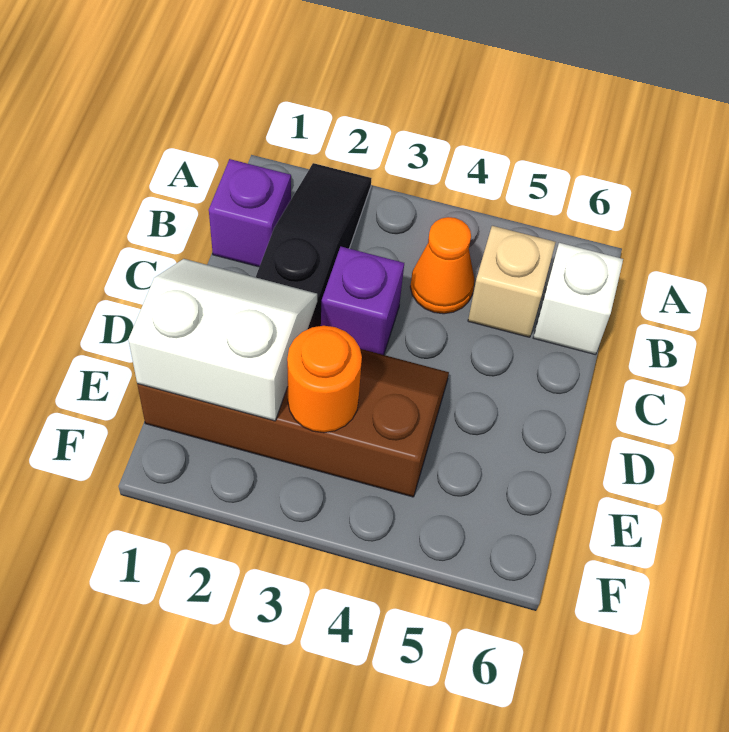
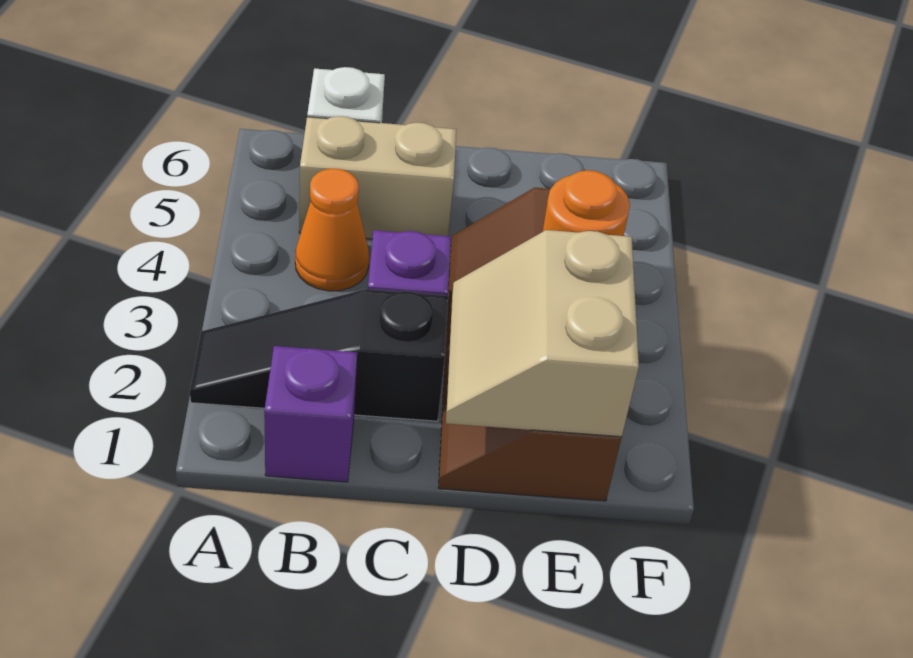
tan 1x1 brick [468,226,556,337] -> tan 1x2 brick [299,116,456,239]
white 2x2 slope [128,259,317,421] -> tan 2x2 slope [446,230,639,437]

